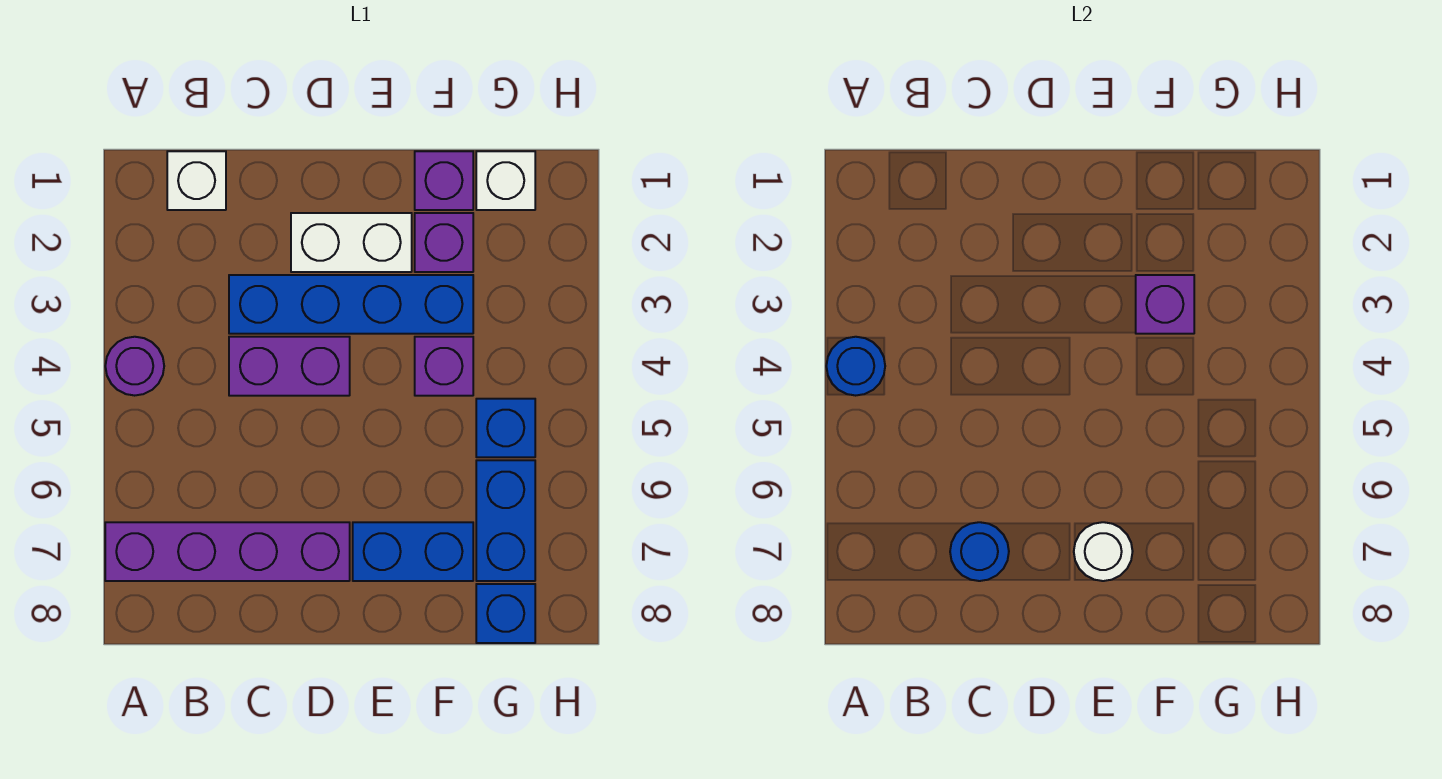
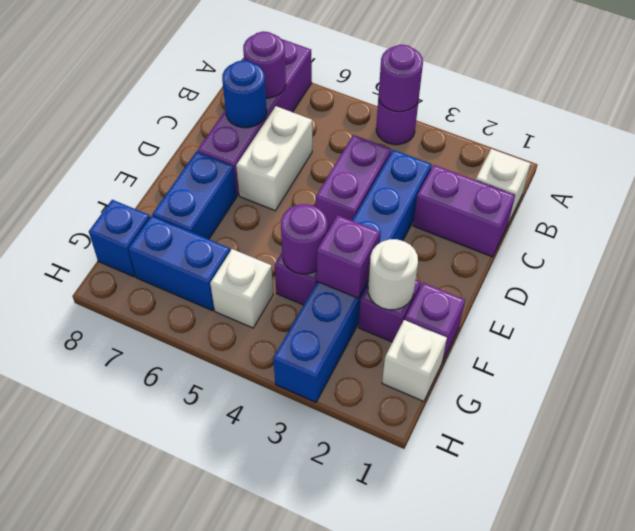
blue 1x1 round brick [826,337,885,396] -> purple 1x1 round brick [379,45,423,112]
none -> purple 1x1 round brick [243,31,286,98]
none -> purple 1x2 brick [413,165,515,257]
blue 1x4 brick [229,275,473,334] -> blue 1x6 brick [273,150,432,402]
white 1x2 brick [291,213,412,272] -> white 1x2 brick moved to [236,106,312,211]
white 1x1 round brick [1074,522,1133,581] -> white 1x1 round brick moved to [368,239,418,310]
none -> purple 1x1 round brick [281,204,327,274]
blue 1x1 brick [476,399,535,457] -> white 1x1 brick [210,249,273,328]

